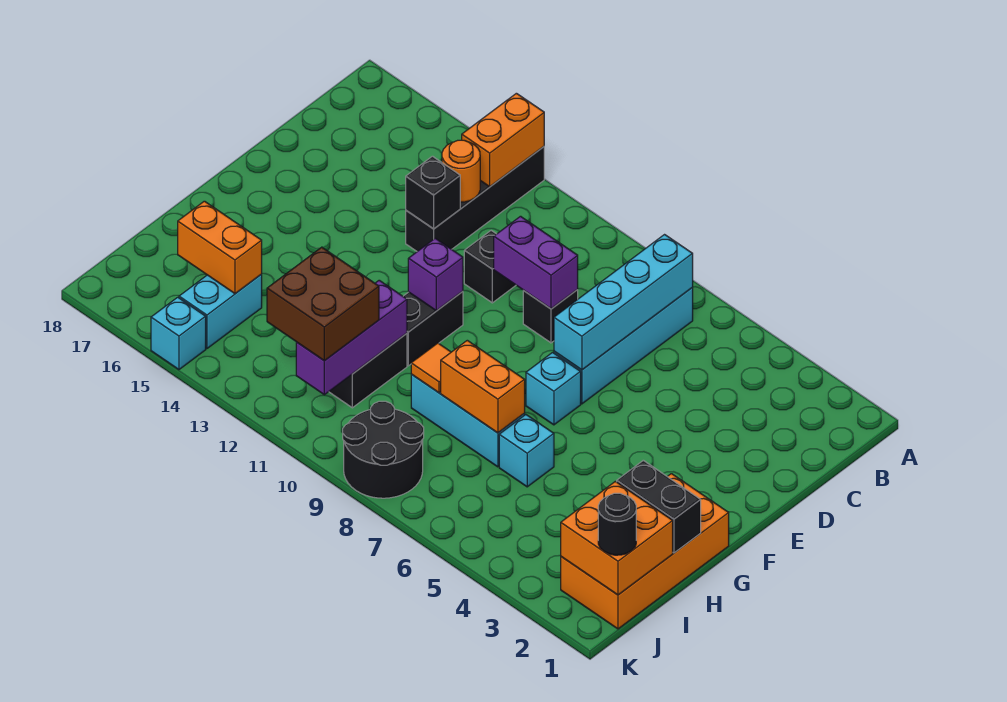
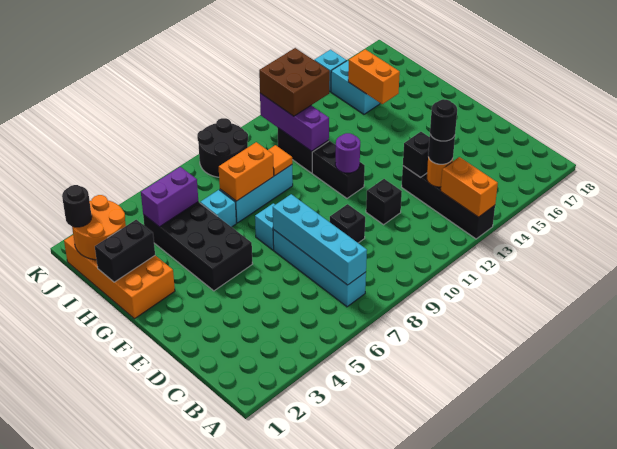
none -> black 1x1 round brick [428,135,455,164]
none -> black 1x1 round brick [430,99,457,141]
purple 1x2 brick [494,216,578,309] -> purple 1x2 brick moved to [141,167,198,227]
none -> black 2x4 brick [143,202,252,291]
purple 1x1 brick [408,238,463,311] -> purple 1x1 round brick [335,133,360,173]
orange 2x2 brick [561,481,673,595] -> orange 2x2 round brick [72,195,126,260]
orange 1x2 brick [178,201,262,294] -> orange 1x2 brick turned to [348,49,400,104]

